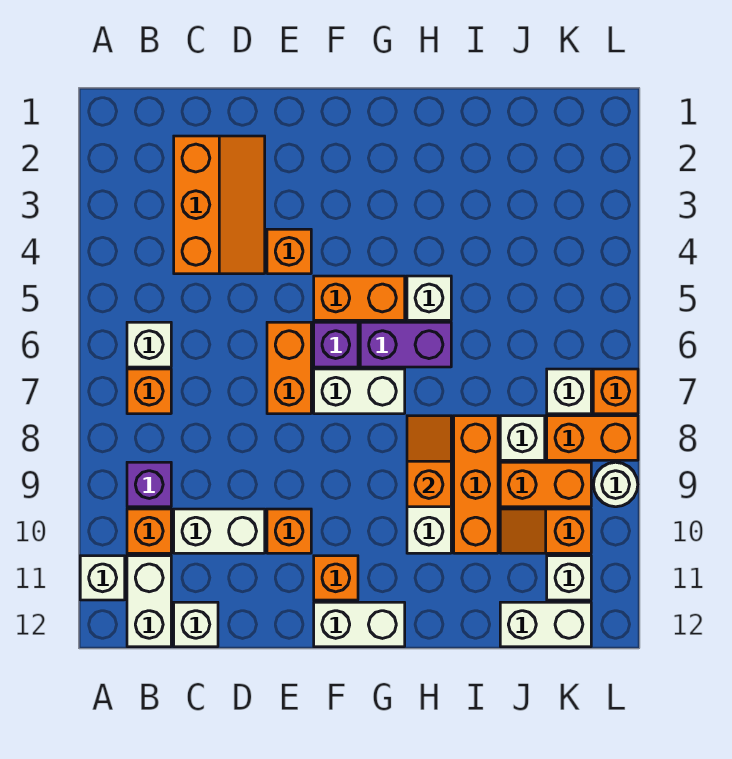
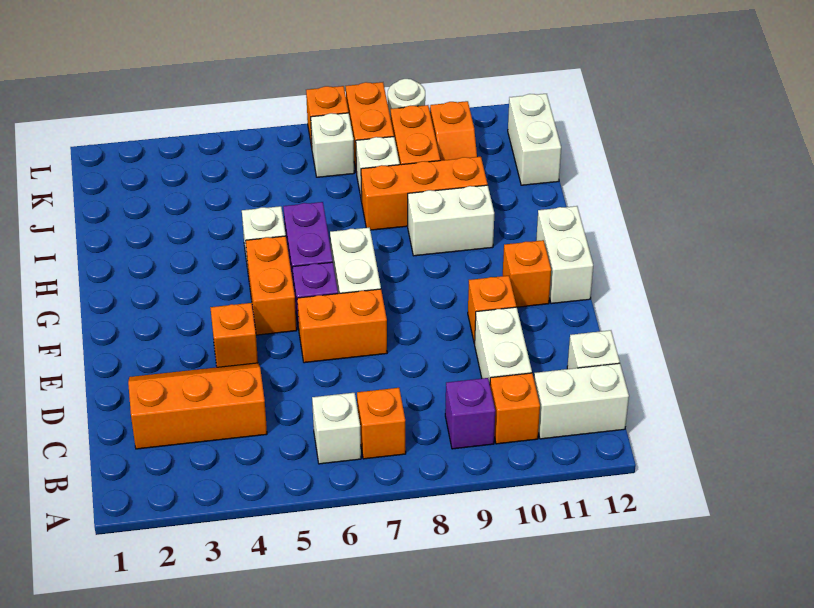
white 1x1 brick [80,556,125,600] -> none
orange 1x2 slope [407,416,451,507] -> none
white 1x1 brick [547,556,591,600] -> none

